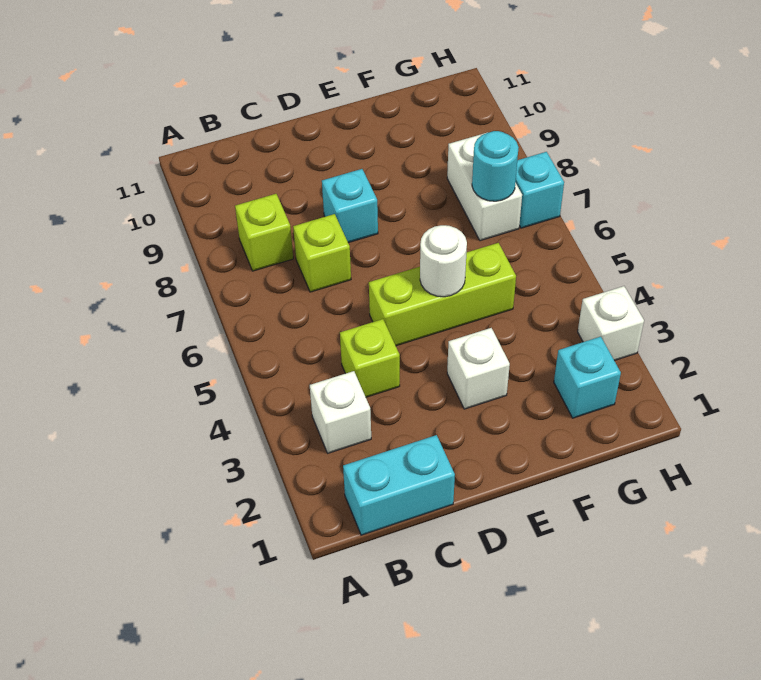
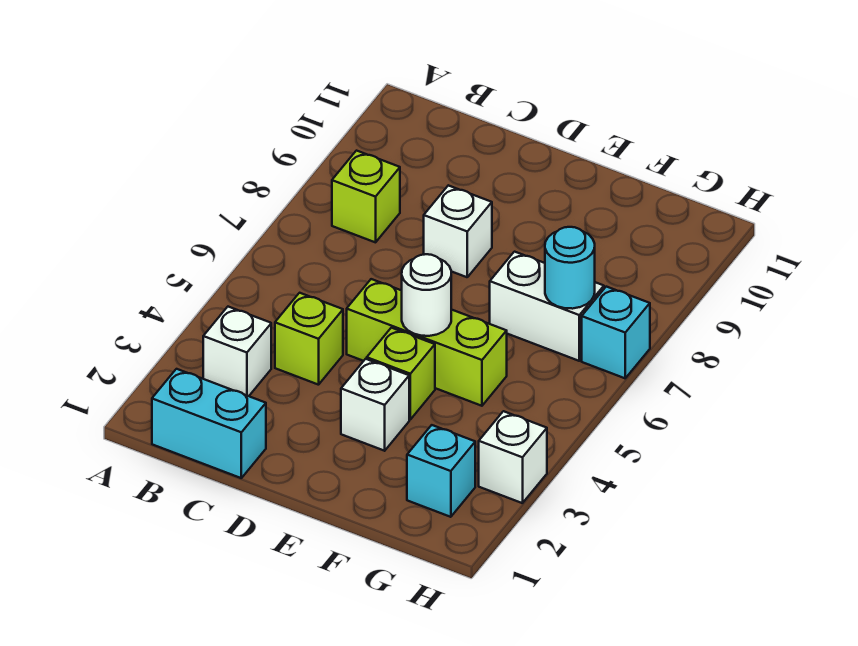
lime 1x1 brick [293,214,351,292] -> lime 1x1 brick moved to [367,328,435,419]
cyan 1x1 brick [322,169,378,243] -> white 1x1 brick [424,185,492,277]
white 1x2 brick [447,133,522,241] -> white 1x2 brick turned to [490,252,604,361]

